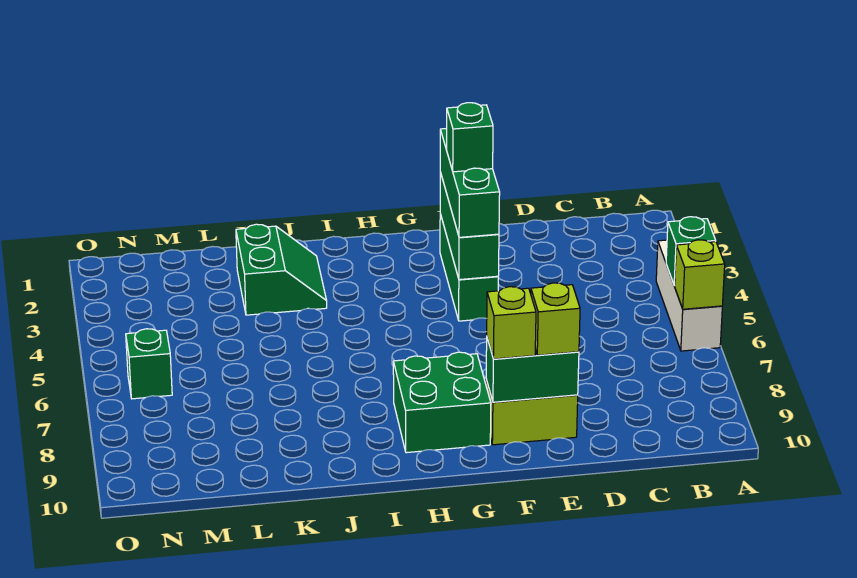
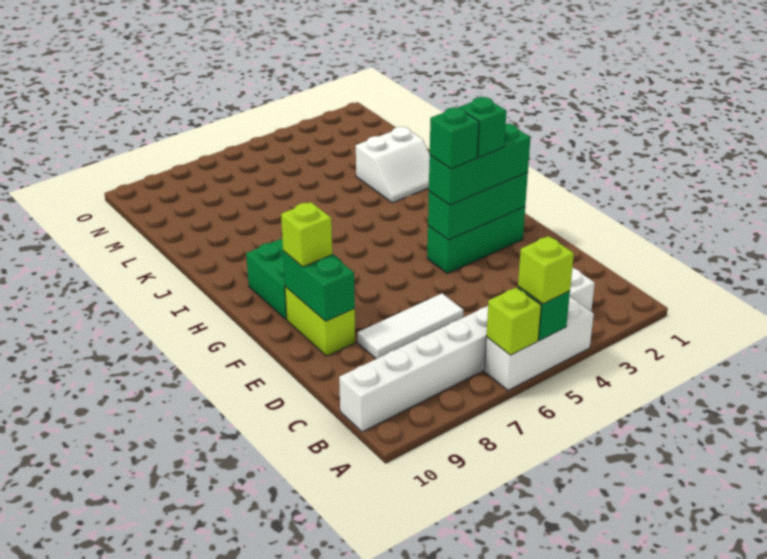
none -> white 1x8 brick [339,267,595,432]
none -> white 1x3 tile [358,293,464,359]
lime 1x1 brick [531,283,580,355] -> lime 1x1 brick moved to [518,236,574,304]
green 2x2 slope [236,224,327,315] -> white 2x2 slope [356,127,430,203]
green 1x1 brick [126,329,172,399] -> green 1x1 brick moved to [430,107,479,169]

